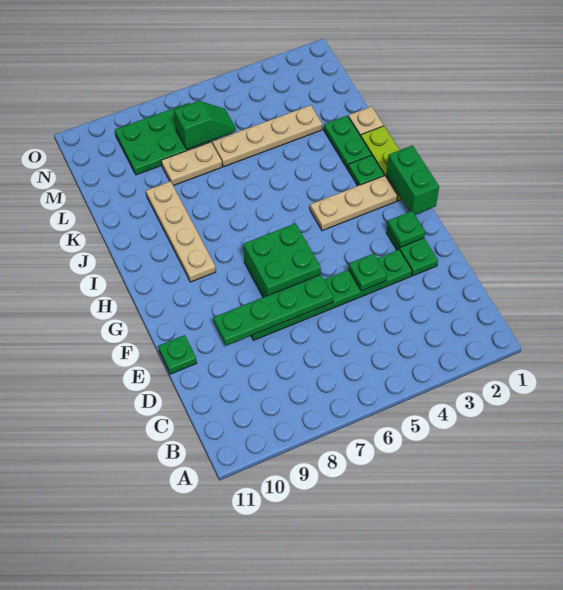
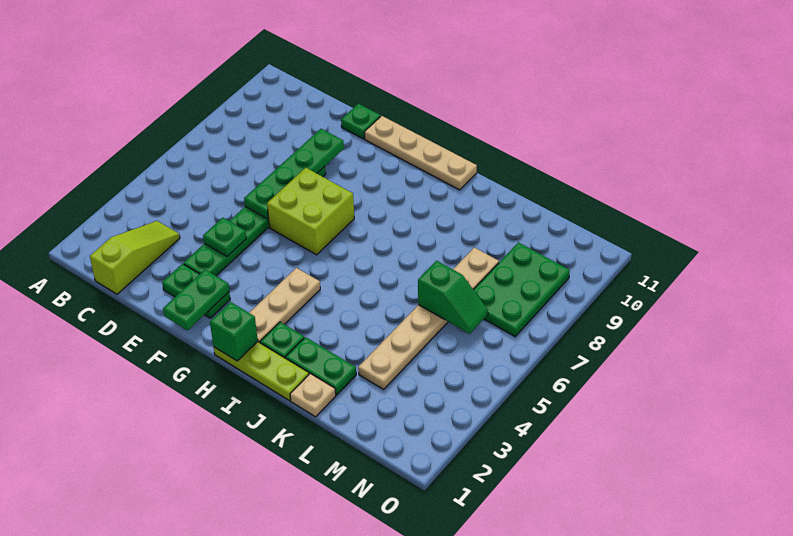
none -> lime 1x3 slope [90,221,180,294]
green 1x1 plate [387,211,425,247] -> green 1x2 plate [163,270,229,330]
green 2x2 brick [243,223,321,297] -> lime 2x2 brick [267,168,354,255]
green 1x2 brick [386,145,439,214] -> green 1x1 brick [210,302,258,361]
tan 1x4 plate [146,181,216,282] -> tan 1x4 plate moved to [364,116,477,190]
green 1x2 slope [174,101,236,149] -> green 1x2 slope turned to [418,261,488,334]

